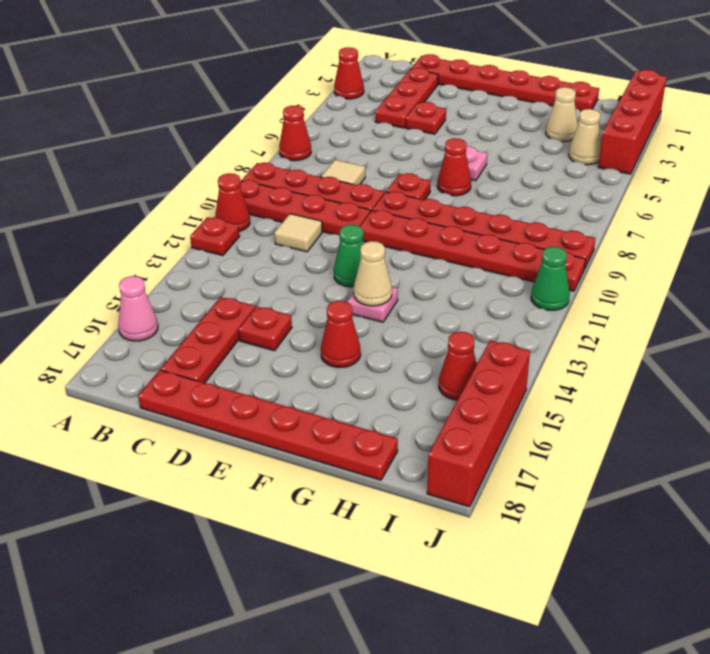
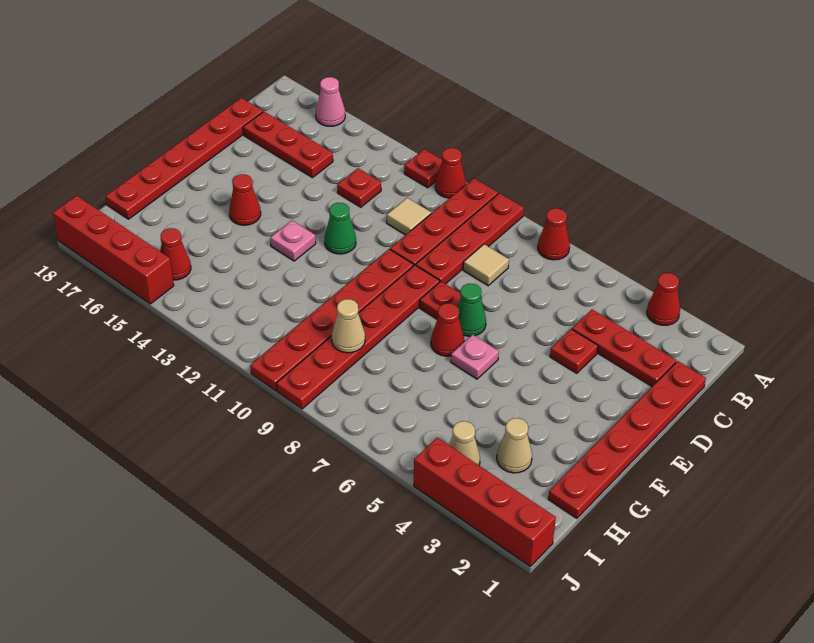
red 1x1 plate [239,306,292,351] -> red 1x1 plate moved to [337,168,381,207]
tan 1x1 cone [354,241,392,306] -> tan 1x1 cone moved to [332,299,365,353]
green 1x1 cone [531,247,570,310] -> green 1x1 cone moved to [457,284,486,336]

